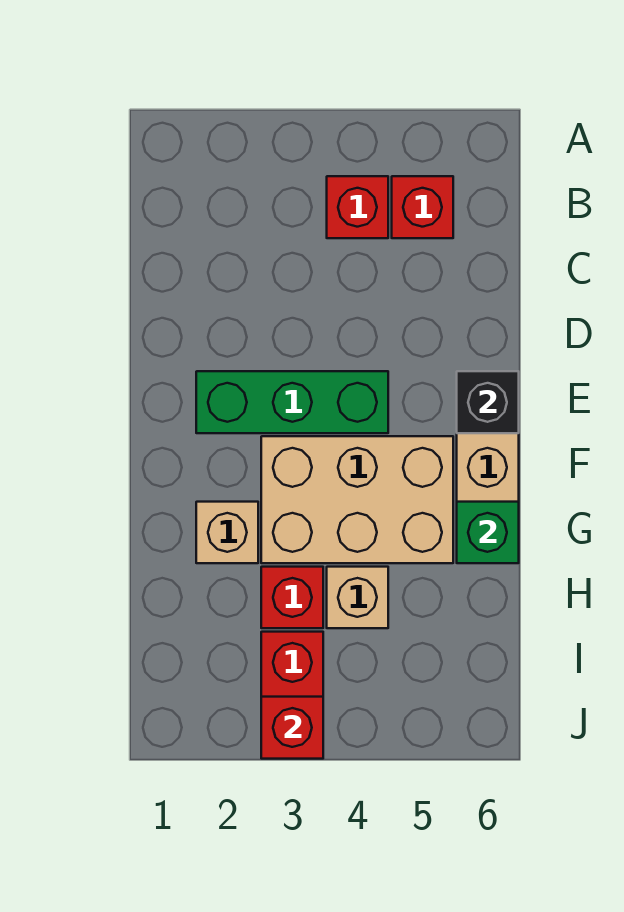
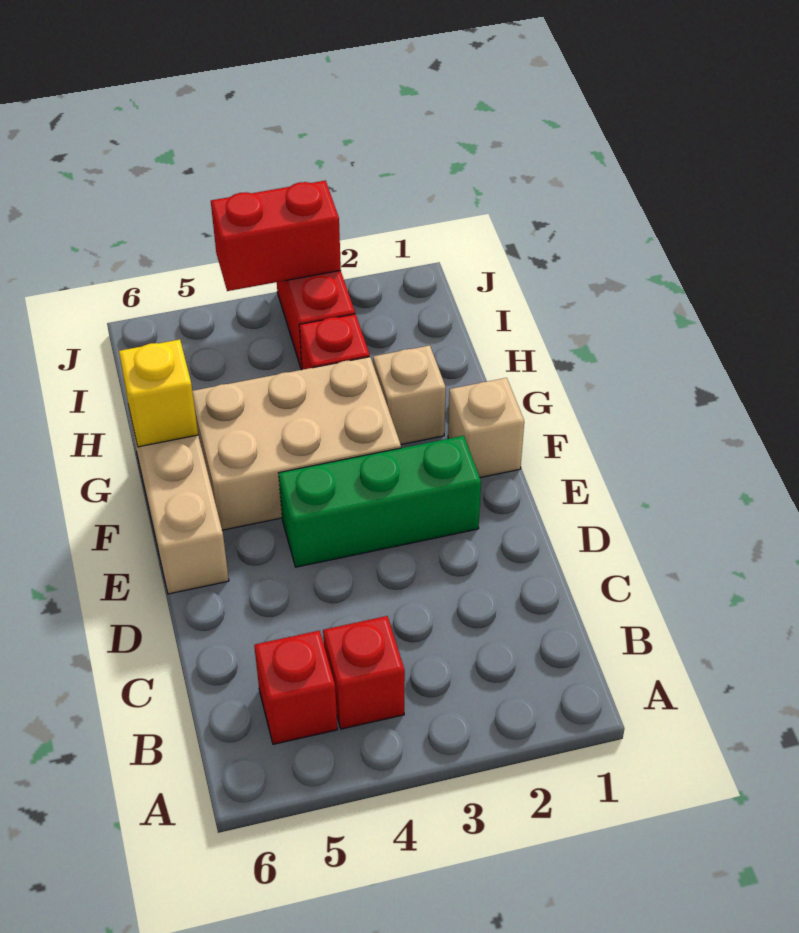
black 1x1 brick [457,371,519,433] -> none
green 1x1 brick [457,502,519,563] -> yellow 1x1 brick [119,339,198,447]
tan 1x1 brick [327,567,388,628] -> tan 1x1 brick moved to [448,378,524,478]
red 1x1 brick [261,697,323,759] -> red 1x2 brick [211,181,341,291]

